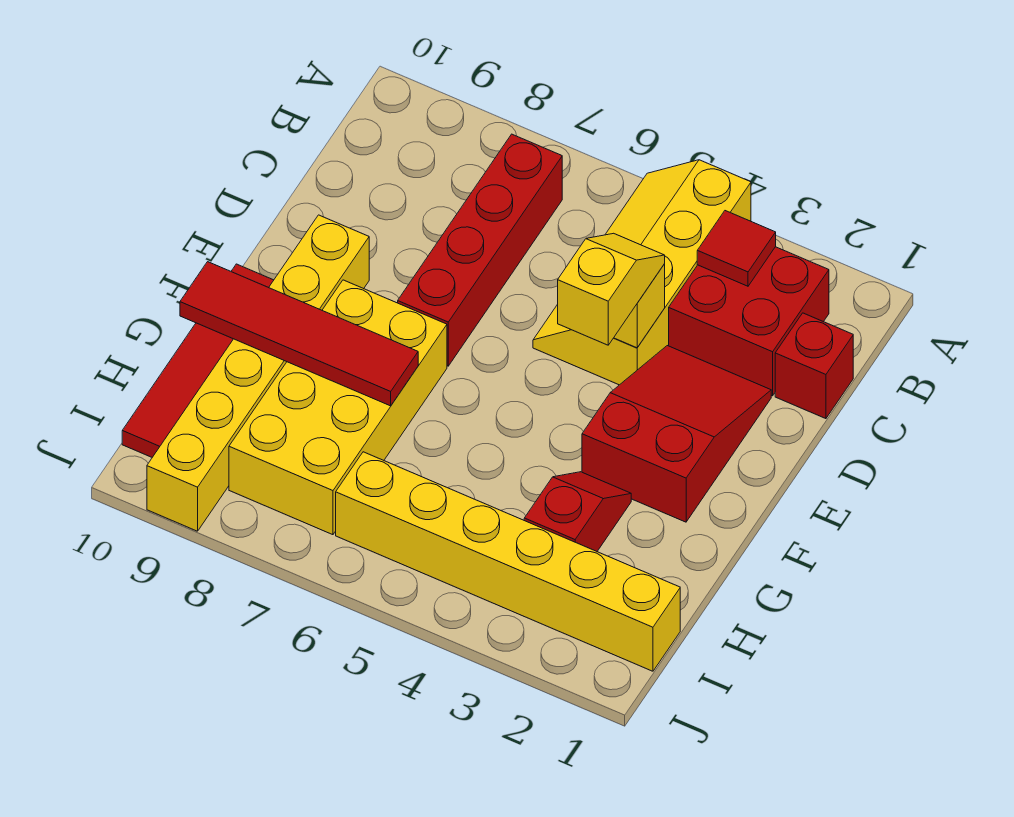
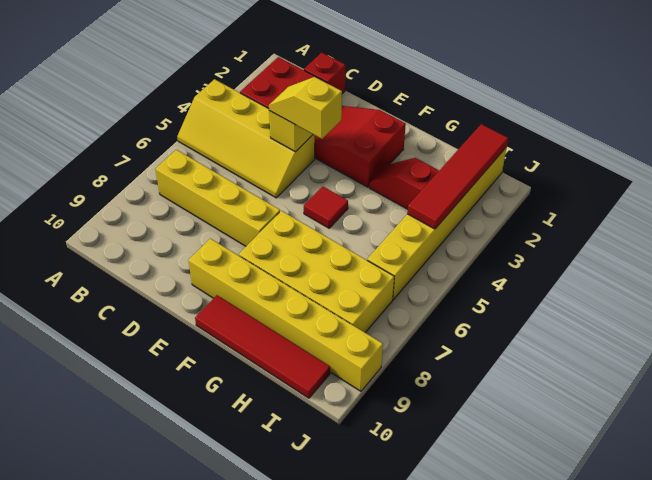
red 1x1 tile [697,211,776,286] -> red 1x1 tile moved to [304,186,348,228]
red 1x4 brick [398,134,562,366] -> yellow 1x4 brick [155,150,280,246]
red 1x4 tile [180,262,418,406] -> red 1x4 tile moved to [407,124,508,229]

